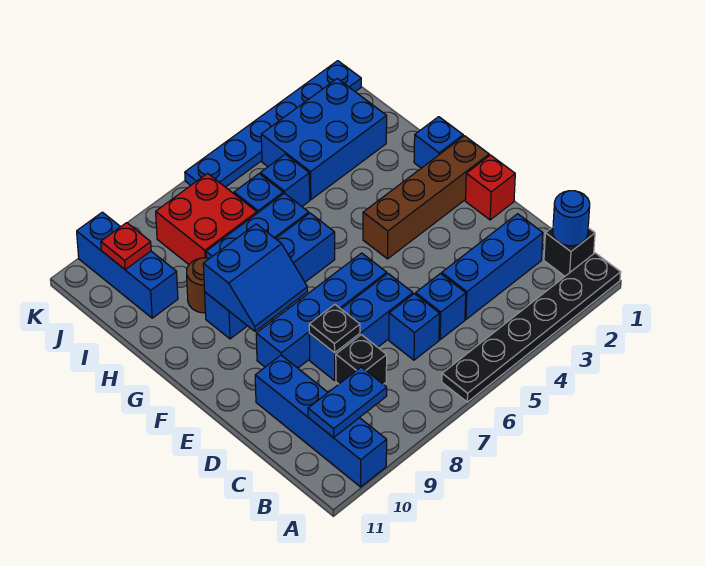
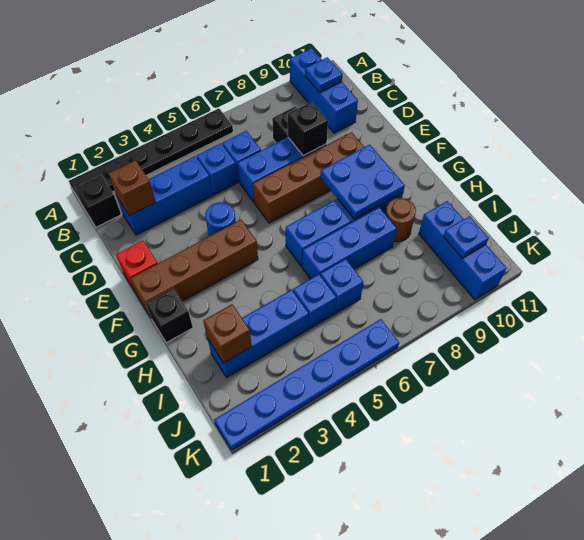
blue 1x4 brick [255,355,387,487] -> blue 1x3 brick [290,48,358,133]
blue 1x1 round brick [553,191,590,246] -> blue 1x1 round brick moved to [205,202,236,236]
blue 1x2 plate [308,367,387,438] -> blue 1x1 plate [305,57,343,93]
none -> brown 1x1 brick [109,160,156,216]
black 1x1 plate [309,305,360,353] -> black 1x1 brick [288,102,328,156]
blue 1x4 brick [256,253,387,368] -> brown 1x4 brick [253,132,364,223]
blue 2x2 slope [203,224,308,331] -> blue 2x2 plate [320,145,405,219]
blue 1x1 brick [414,117,463,168] -> black 1x1 brick [146,288,193,343]
blue 2x3 brick [261,79,387,200] -> blue 1x3 brick [208,290,309,377]
none -> brown 1x1 brick [203,304,252,363]
red 2x2 brick [156,173,257,264] -> none
red 1x1 plate [101,223,151,270] -> blue 1x1 plate [443,216,489,258]

